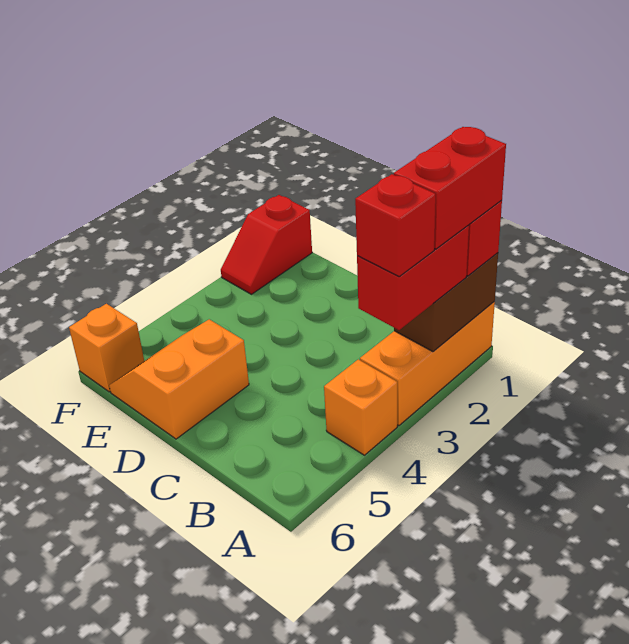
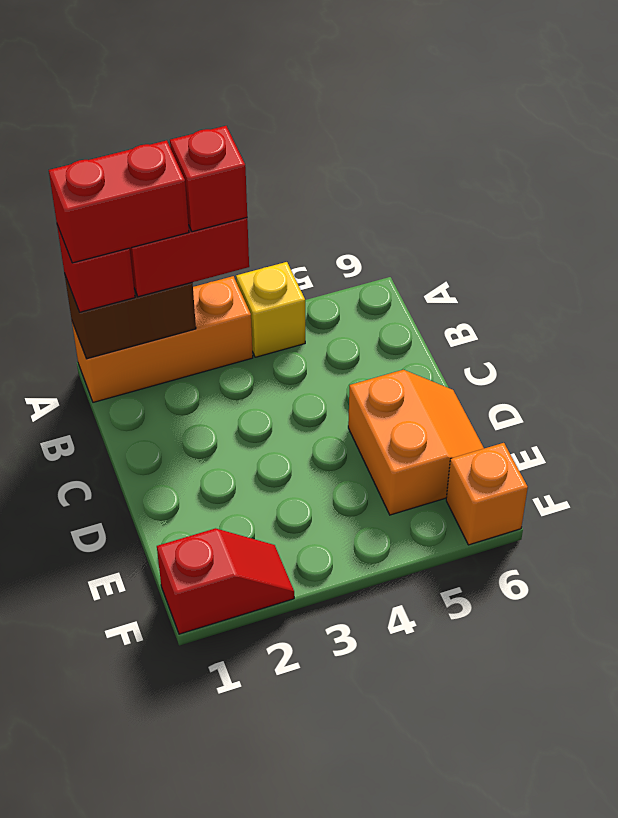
orange 1x1 brick [324,359,397,455] -> yellow 1x1 brick [236,262,305,357]
orange 2x2 slope [109,319,249,439] -> orange 2x2 slope turned to [348,370,484,515]

